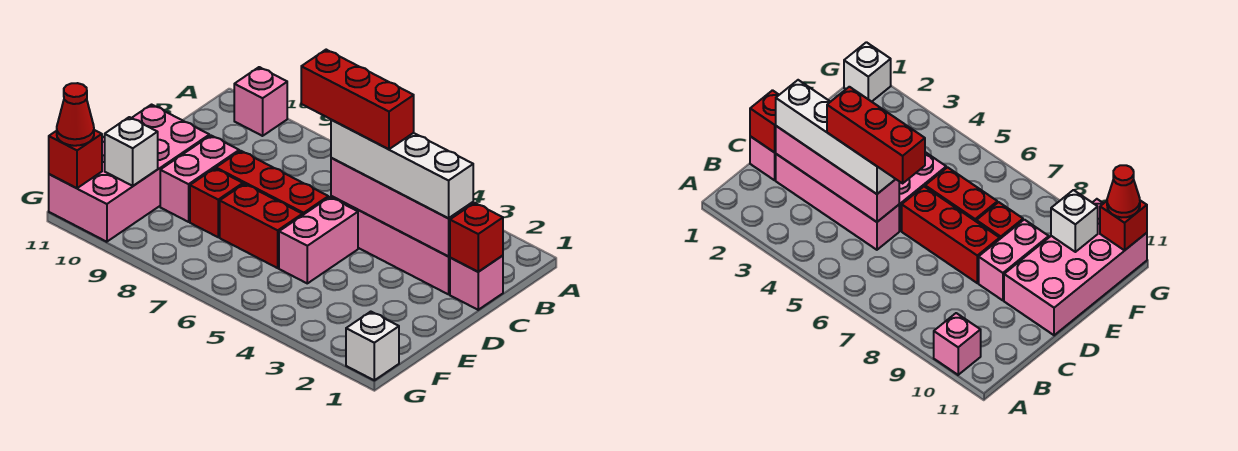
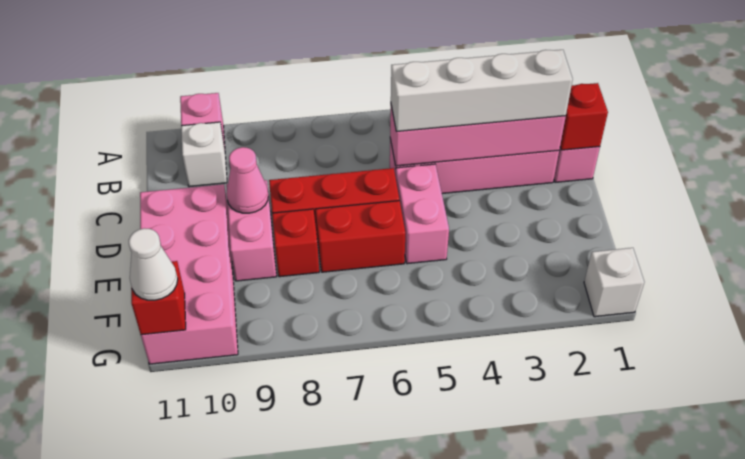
red 1x3 brick [301,50,414,149] -> none
none -> pink 1x1 cone [226,147,268,213]
white 1x1 brick [105,117,158,186] -> white 1x1 brick moved to [181,122,227,187]
red 1x1 cone [57,83,94,146] -> white 1x1 cone [129,228,178,300]

